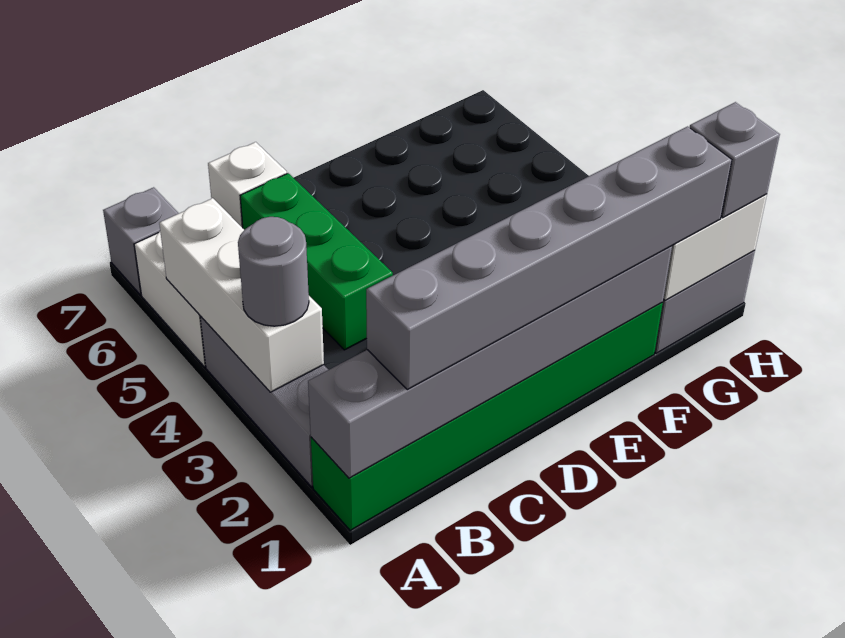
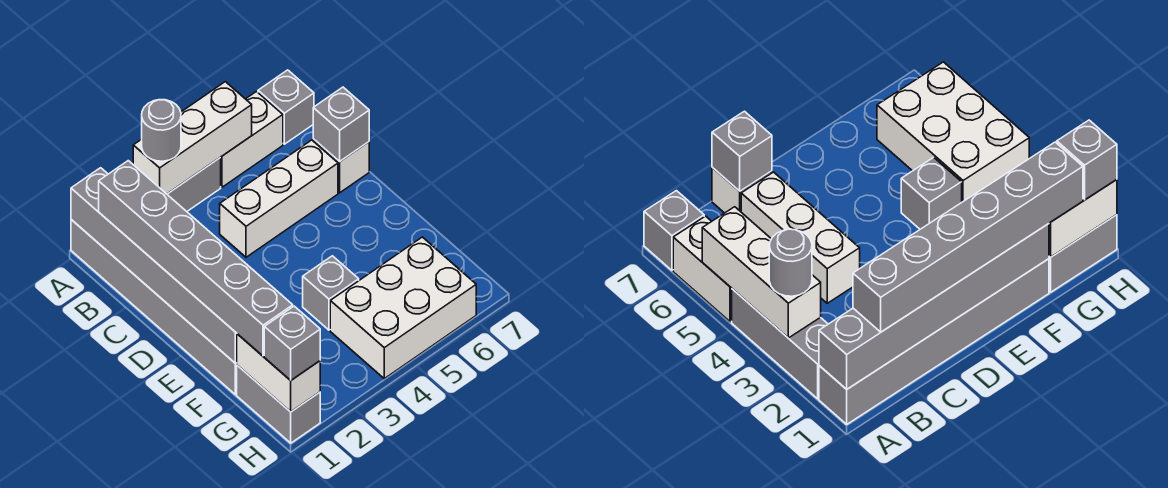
green 1x6 brick [311,303,663,530] -> grey 1x6 brick [71,220,237,395]
green 1x3 brick [240,173,393,350] -> white 1x3 brick [220,140,338,257]
none -> grey 1x1 brick [313,87,369,162]
none -> grey 1x1 brick [303,256,359,330]
none -> white 2x3 brick [330,237,476,379]

